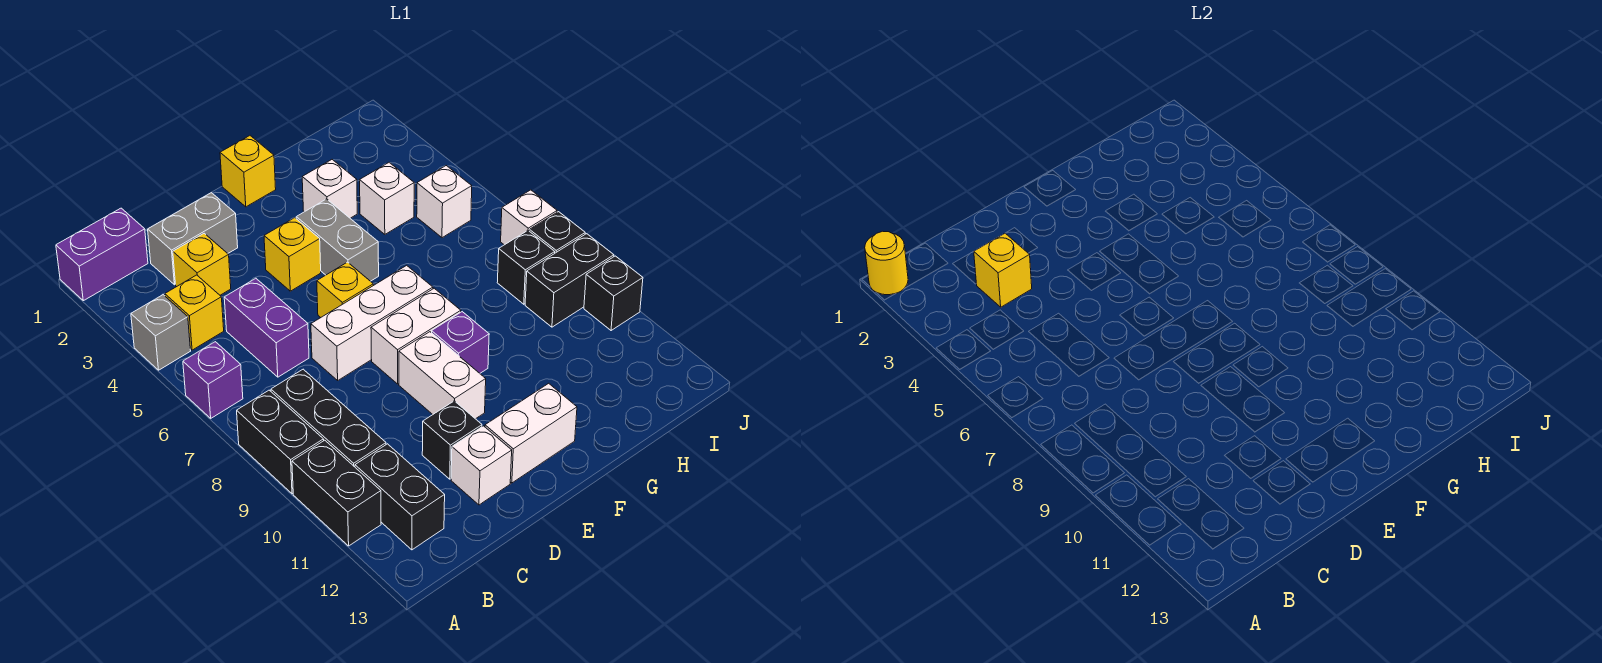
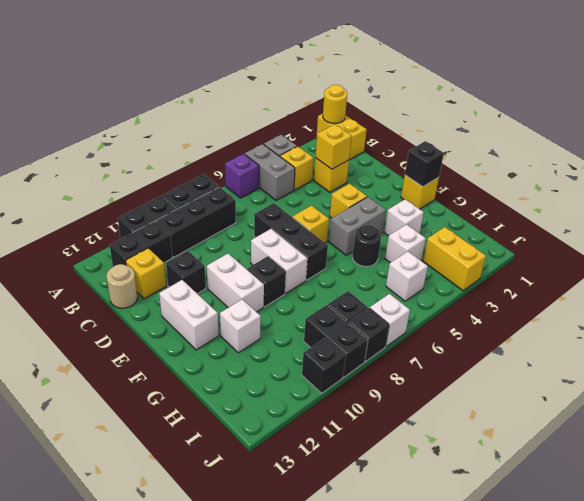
purple 1x2 brick [56,208,148,301] -> yellow 1x2 brick [316,114,367,160]
grey 1x2 brick [148,193,238,285] -> grey 1x2 brick moved to [245,144,295,200]
purple 1x2 brick [224,278,309,377] -> none
none -> yellow 1x1 brick [126,248,166,299]
none -> tan 1x1 round brick [106,264,138,308]
white 1x3 brick [311,265,433,380] -> black 1x3 brick [254,203,328,280]
white 1x1 brick [451,426,512,505] -> white 1x1 brick moved to [220,299,261,353]
white 1x2 brick [399,332,486,419] -> white 1x2 brick turned to [207,254,264,312]
none -> black 1x1 brick [405,141,444,187]
purple 1x1 brick [432,312,489,373] -> black 1x1 brick [247,256,286,307]
none -> black 1x1 round brick [353,225,381,267]
none -> yellow 1x2 brick [423,227,486,291]

